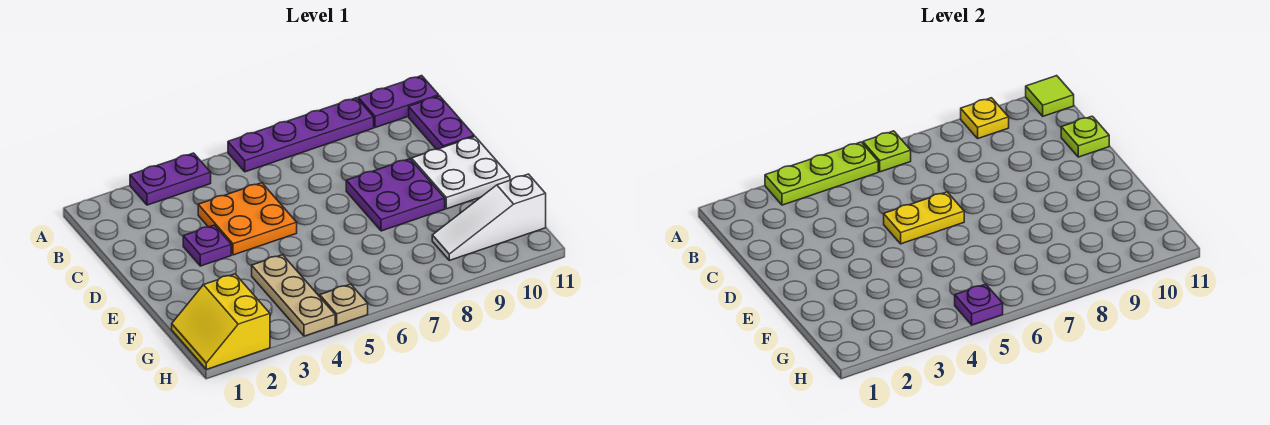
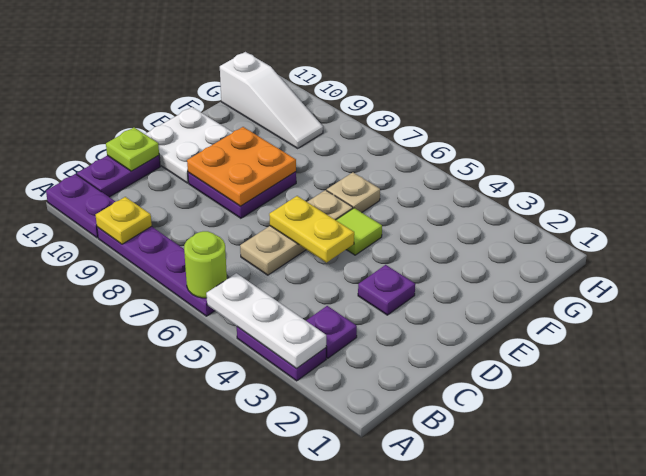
lime 1x3 plate [765,142,878,205] -> white 1x3 plate [206,273,326,369]
lime 1x1 plate [863,131,911,172] -> lime 1x1 round brick [184,231,227,298]
lime 1x1 tile [1026,76,1074,116] -> lime 1x1 tile moved to [336,208,382,255]
orange 2x2 plate [198,183,297,255] -> orange 2x2 plate moved to [187,127,296,206]
tan 1x3 plate [252,255,335,336] -> tan 1x3 plate moved to [240,190,353,275]
yellow 2x2 slope [172,274,270,369] -> none
tan 1x1 plate [320,284,368,325] -> tan 1x1 plate moved to [326,172,380,212]
purple 1x1 plate [955,284,1003,325] -> purple 1x1 plate moved to [306,306,357,358]

